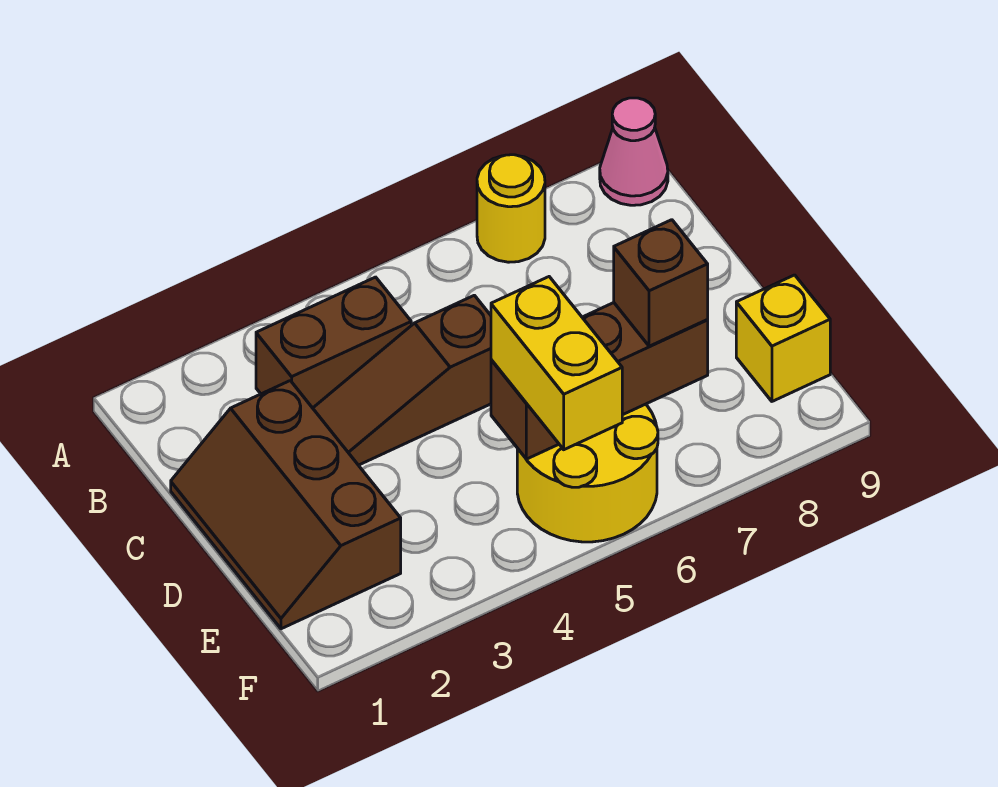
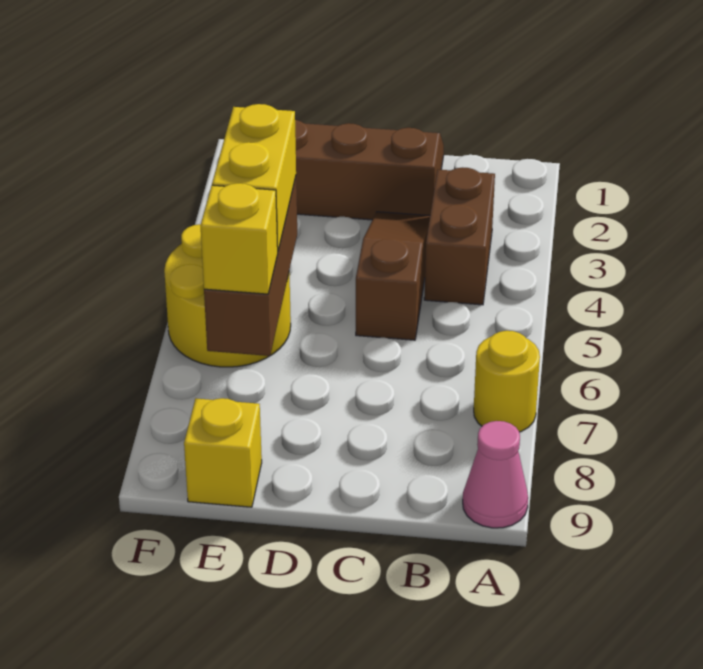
yellow 1x2 brick [491,277,622,450] -> yellow 1x2 brick turned to [212,104,296,251]
brown 1x1 brick [614,220,708,346] -> yellow 1x1 brick [200,183,278,294]

